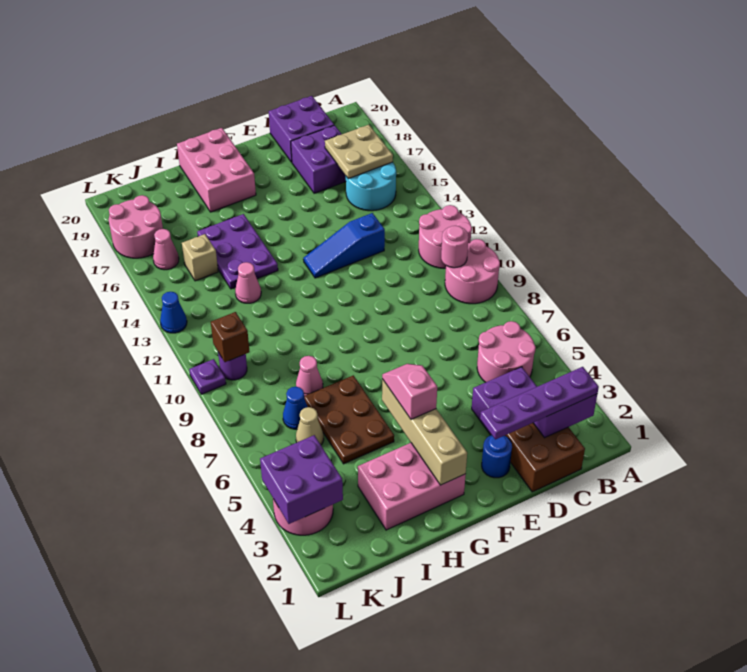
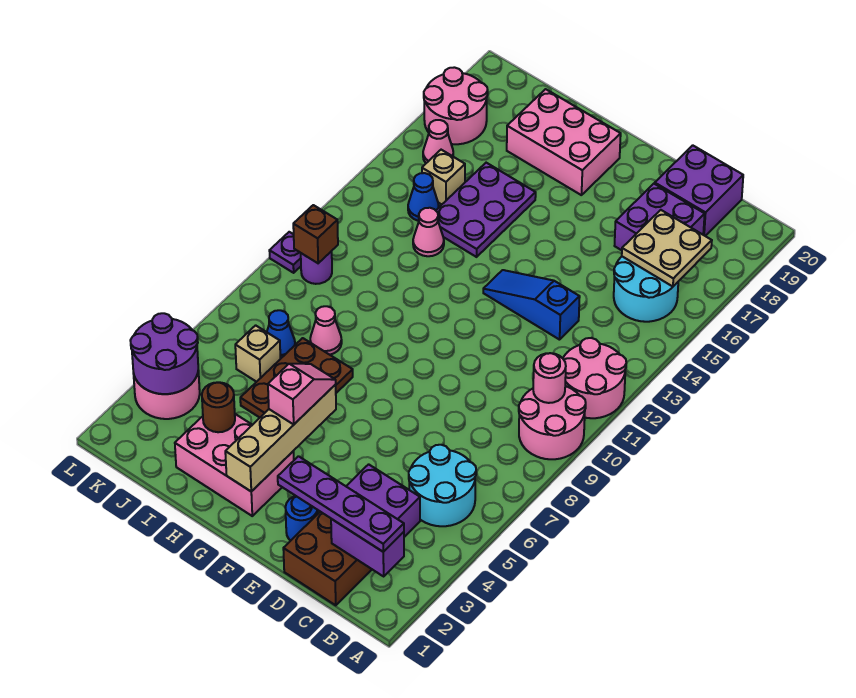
pink 2x2 round brick [477,321,536,382] -> cyan 2x2 round brick [409,445,476,526]
pink 2x3 brick [177,128,256,212] -> pink 2x3 brick turned to [507,89,621,195]
none -> brown 1x1 round brick [202,382,235,432]
tan 1x1 cone [296,407,324,445] -> tan 1x1 brick [235,325,280,382]
purple 2x2 brick [260,435,343,524] -> purple 2x2 round brick [130,313,198,394]
blue 1x1 cone [160,292,187,333] -> blue 1x1 cone moved to [408,173,439,221]

